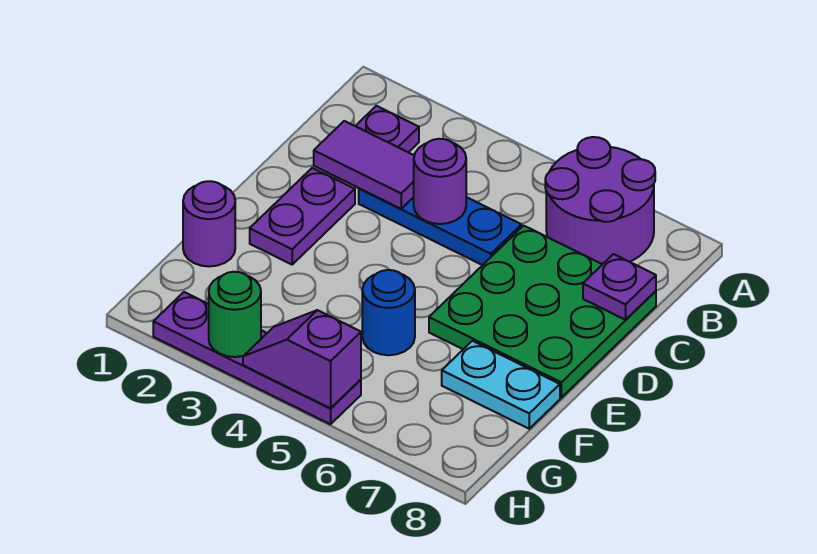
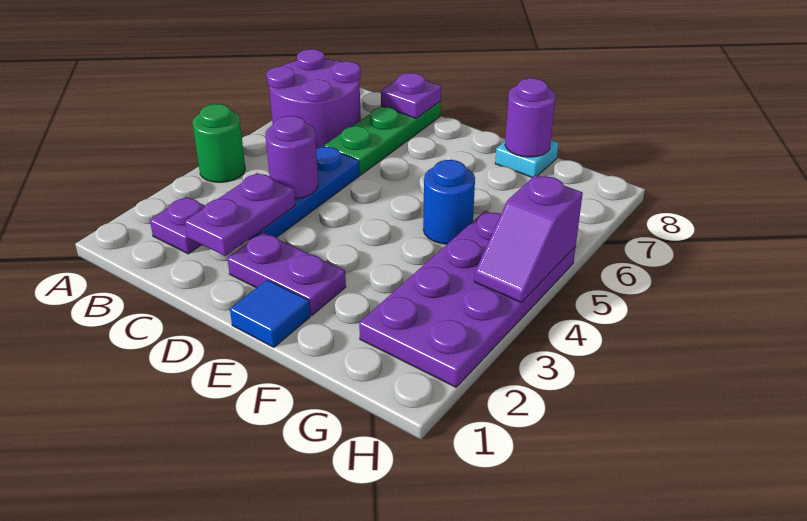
purple 1x2 tile [314,121,414,209] -> purple 1x2 plate [185,173,296,256]
green 3x3 plate [429,226,656,398] -> green 1x3 plate [324,102,441,175]
none -> blue 1x1 tile [230,280,310,348]
purple 1x1 round brick [183,181,235,267] -> purple 1x1 round brick moved to [505,78,556,157]
cyan 1x2 plate [442,341,560,429] -> cyan 1x1 plate [495,140,559,178]
purple 1x4 plate [153,292,361,424] -> purple 2x4 plate [359,211,576,387]
green 1x1 round brick [209,272,261,357] -> green 1x1 round brick moved to [193,104,245,183]

